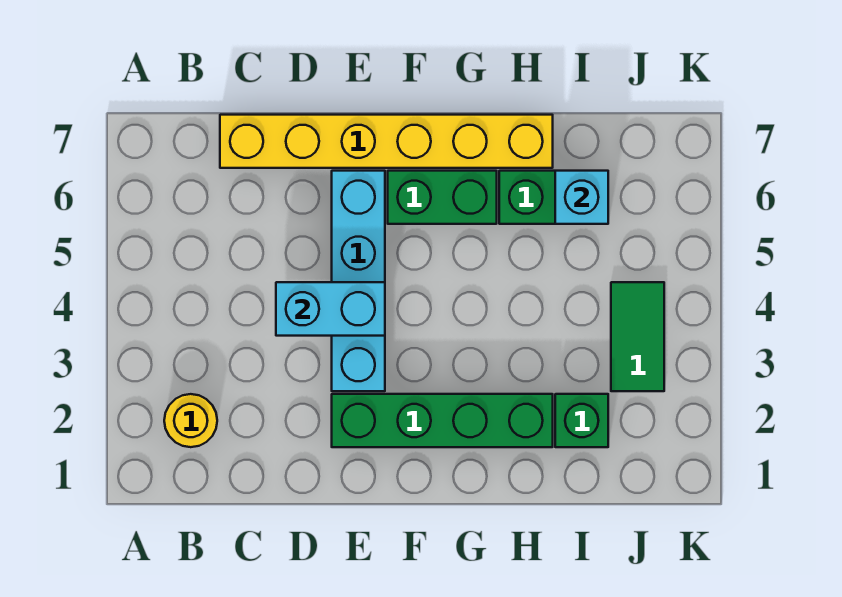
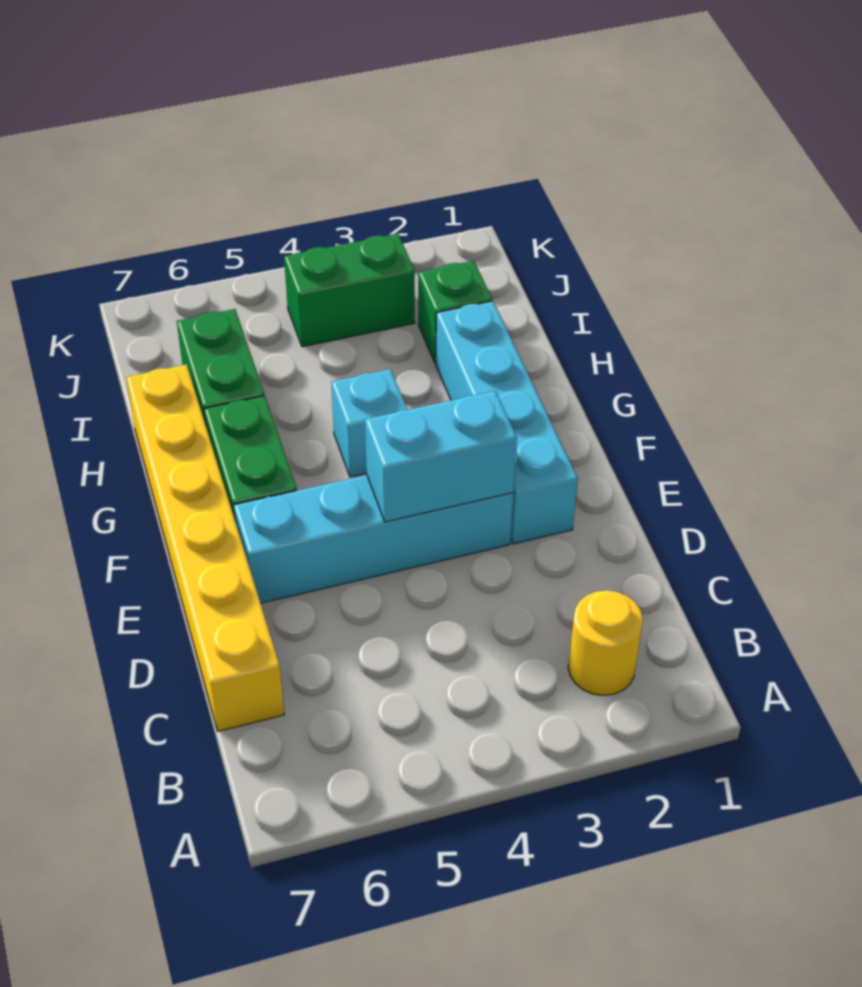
cyan 1x2 brick [276,282,385,336] -> cyan 1x2 brick turned to [365,391,517,522]
green 1x4 brick [332,394,553,447] -> cyan 1x4 brick [436,301,578,544]
cyan 1x1 brick [555,171,608,224] -> cyan 1x1 brick moved to [331,369,408,477]
green 1x2 tile [611,282,664,391] -> green 1x2 brick [284,233,415,347]

